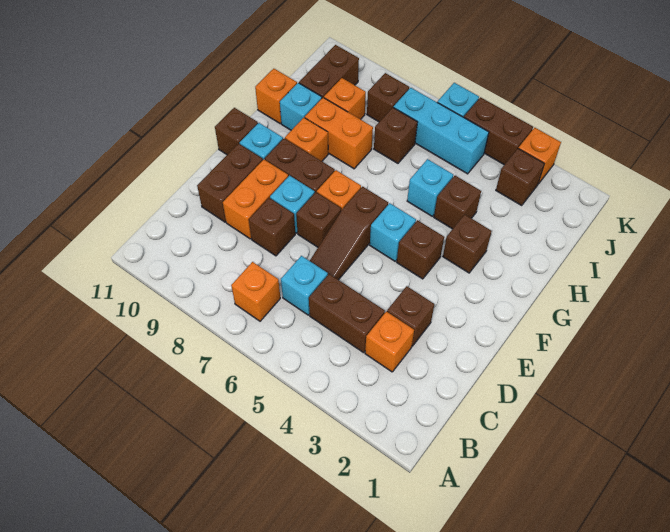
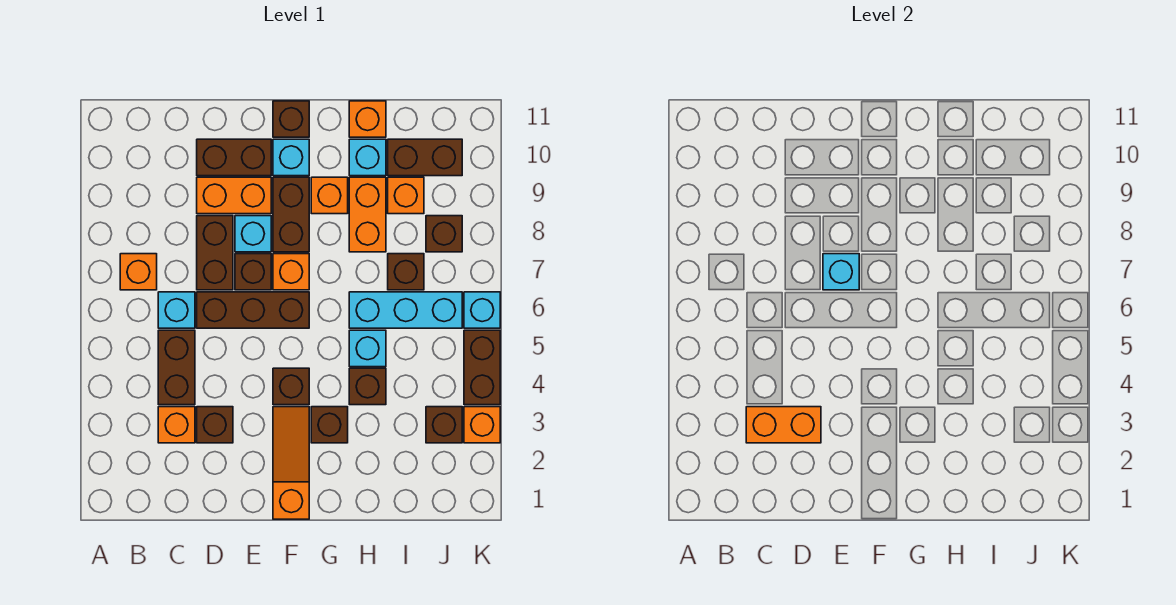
none -> orange 1x2 brick [746,407,821,443]
brown 1x3 slope [310,187,388,280] -> brown 1x3 brick [197,292,309,328]
brown 1x1 brick [249,198,295,256] -> brown 1x2 brick [197,216,233,290]
none -> orange 1x3 slope [273,407,309,519]
cyan 1x1 brick [370,203,416,261] -> cyan 1x1 brick moved to [823,254,859,290]
cyan 1x3 brick [393,88,489,174] -> cyan 1x3 brick turned to [349,292,462,328]

